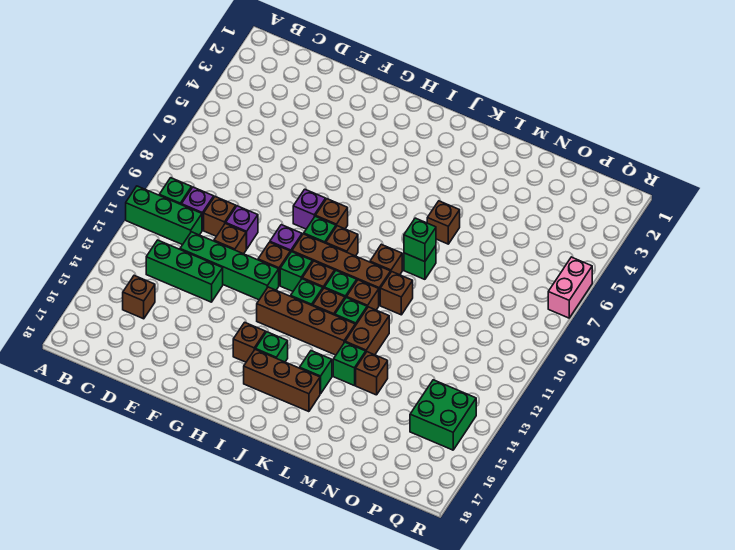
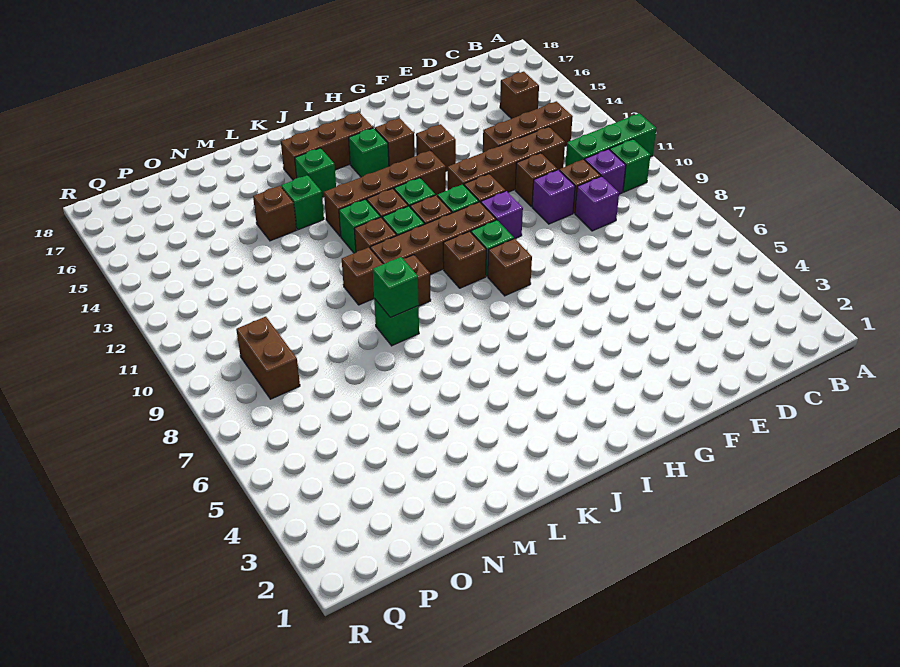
green 1x3 brick [146,240,223,302] -> brown 1x3 brick [483,101,573,152]
green 1x4 brick [180,232,279,300] -> brown 1x4 brick [448,127,565,192]
purple 1x1 brick [293,189,326,229] -> purple 1x1 brick moved to [575,176,619,231]
brown 1x1 brick [427,201,460,244] -> brown 1x1 brick moved to [416,124,456,171]
brown 1x2 brick [345,307,389,355] -> brown 1x2 brick moved to [236,317,300,399]
green 2x2 brick [410,380,476,450] -> none
pink 1x2 brick [548,257,592,318] -> none

